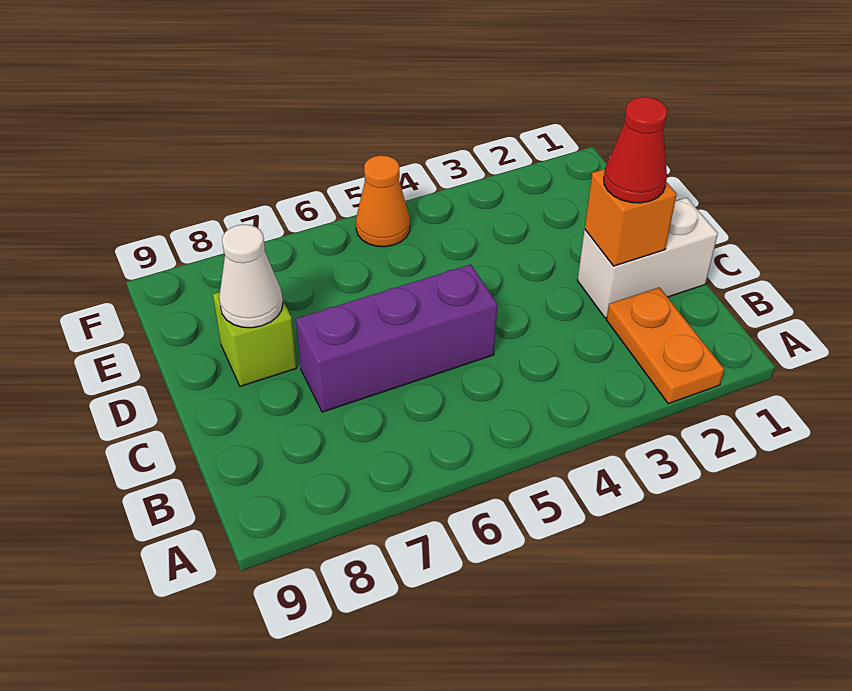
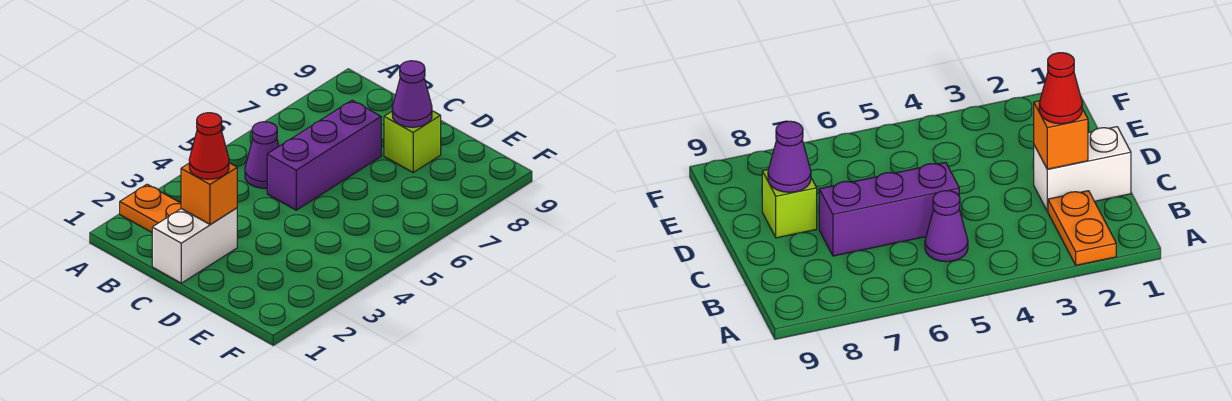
none -> purple 1x1 cone [245,122,279,188]
white 1x1 cone [219,224,283,328] -> purple 1x1 cone [392,61,432,127]
orange 1x1 cone [356,155,410,247] -> none

